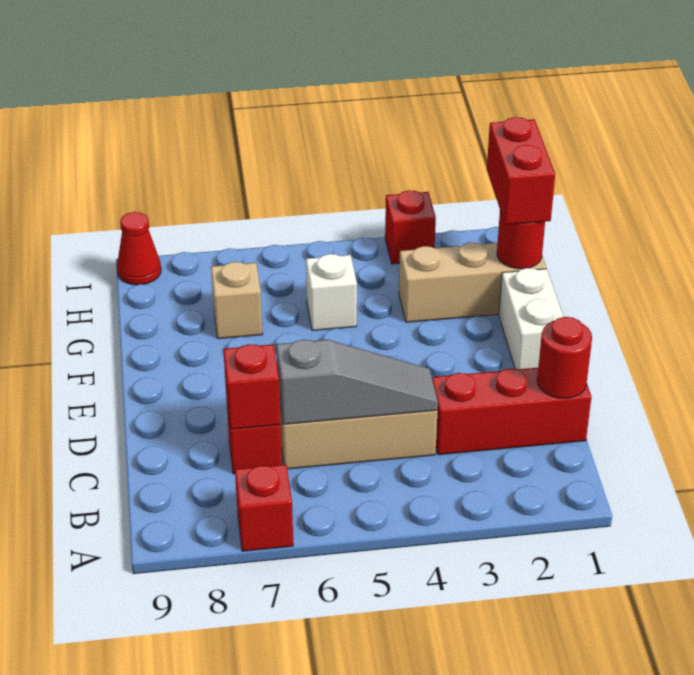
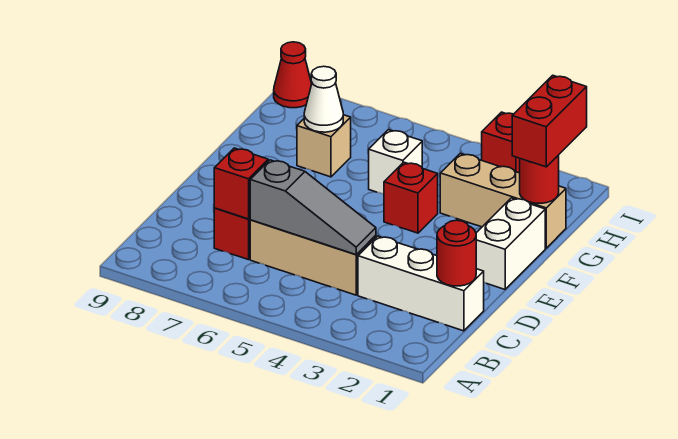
red 1x1 brick [235,465,293,551] -> red 1x1 brick moved to [384,162,438,233]
red 1x3 brick [432,368,591,455] -> white 1x3 brick [358,236,484,331]
none -> white 1x1 cone [304,66,343,132]

